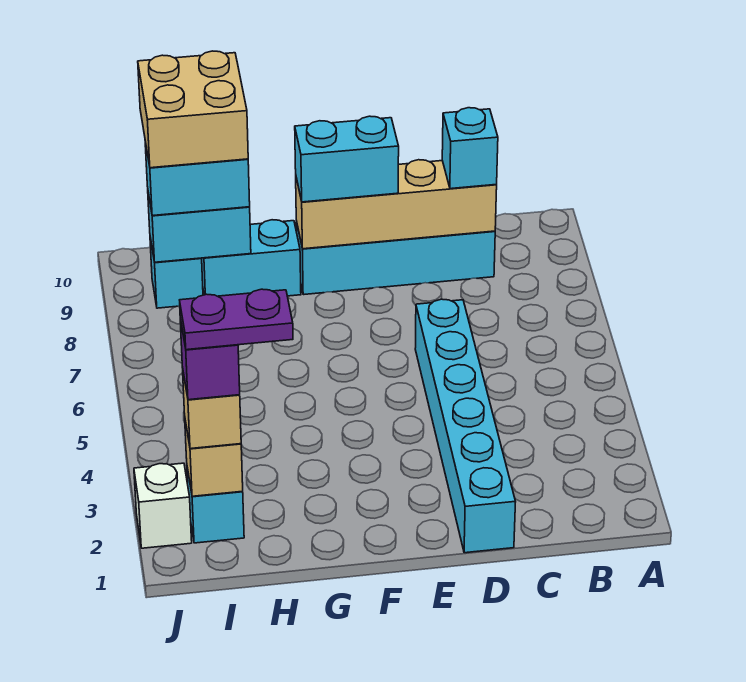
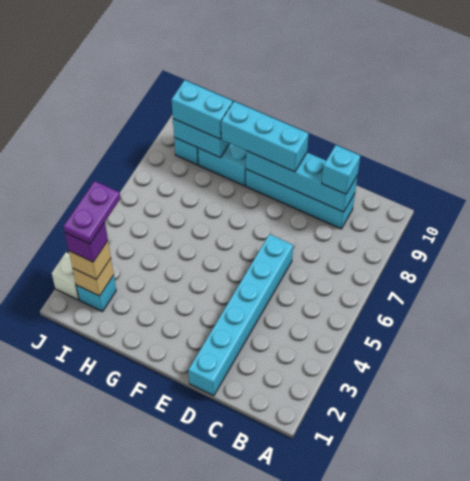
tan 1x4 brick [296,160,497,249] -> cyan 1x4 brick [246,151,358,212]
cyan 1x2 brick [295,116,399,202] -> cyan 1x3 brick [221,101,309,172]
purple 1x2 plate [180,289,293,350] -> purple 1x2 plate turned to [63,181,120,244]
tan 2x2 brick [138,51,248,168] -> none

